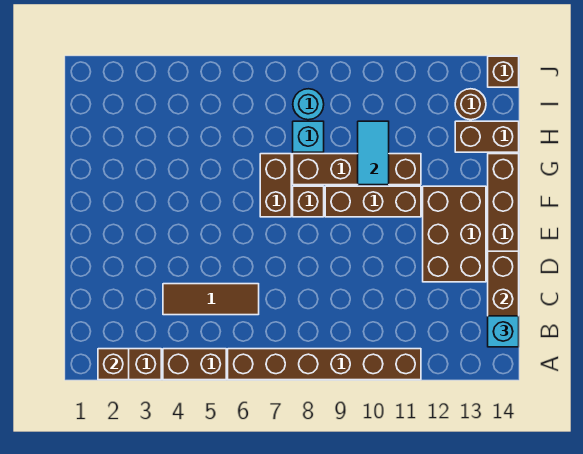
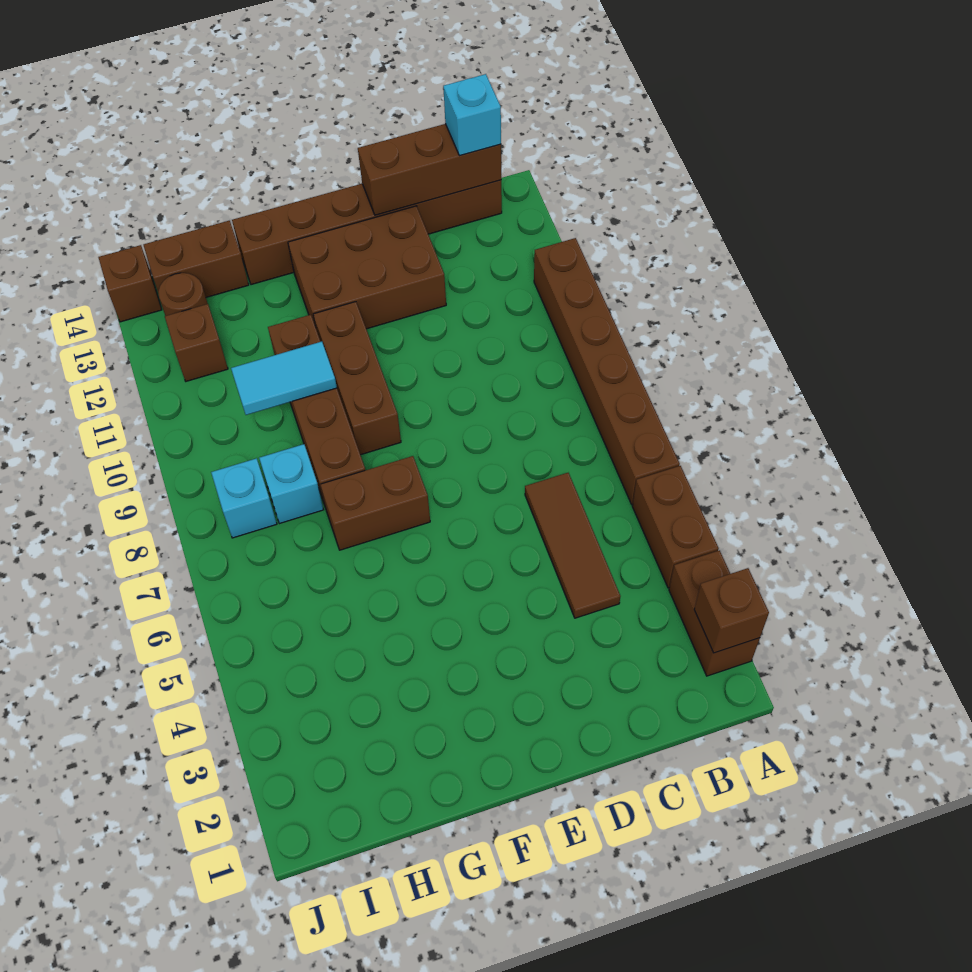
brown 1x1 brick [293,186,324,217] -> brown 1x1 brick moved to [165,304,228,381]
brown 1x2 brick [455,121,519,152] -> brown 1x2 brick turned to [144,221,249,297]
cyan 1x1 round brick [293,89,324,120] -> cyan 1x1 brick [211,458,277,538]

